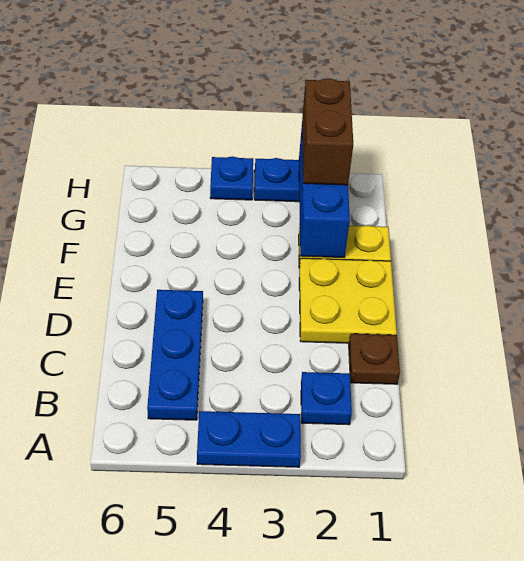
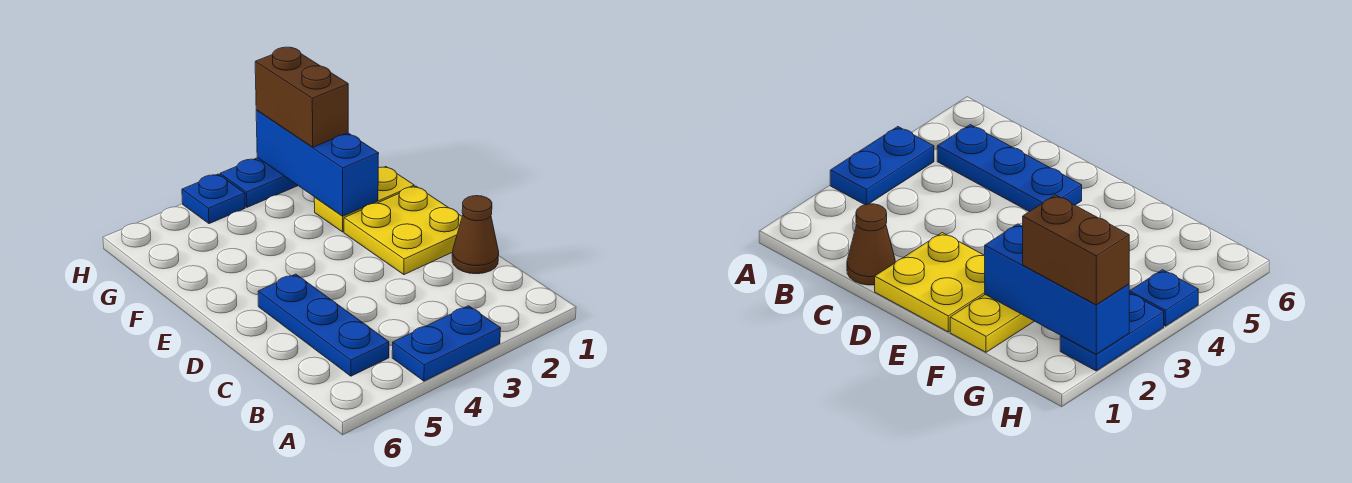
blue 1x1 plate [301,372,352,425] -> none
brown 1x1 plate [349,334,400,384] -> brown 1x1 cone [452,196,499,274]

